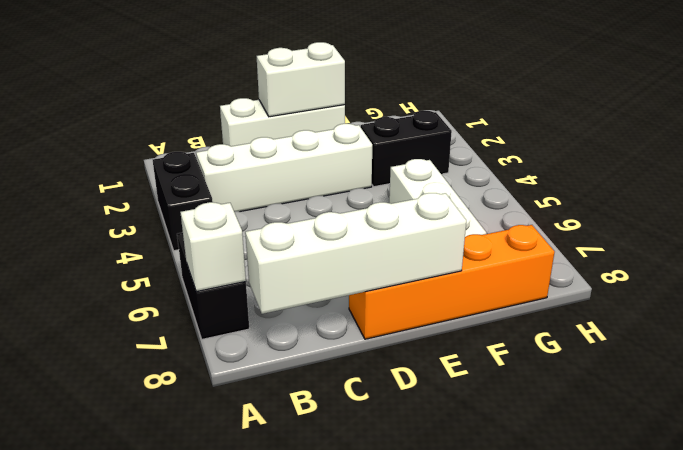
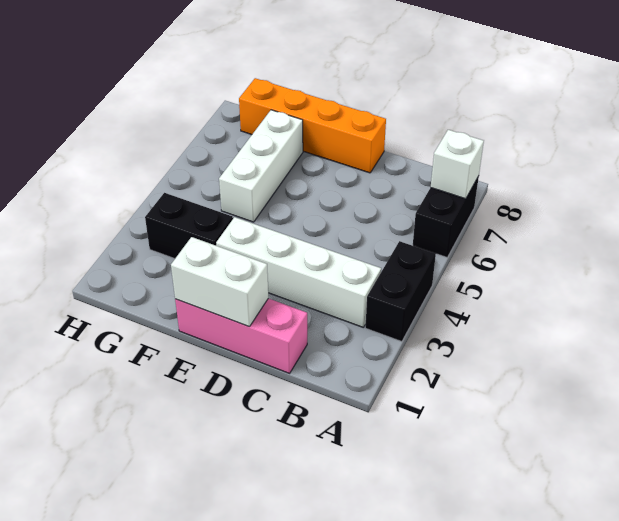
white 1x4 brick [245,193,466,314] -> none
white 1x3 brick [220,98,345,146] -> pink 1x3 brick [175,298,307,373]

